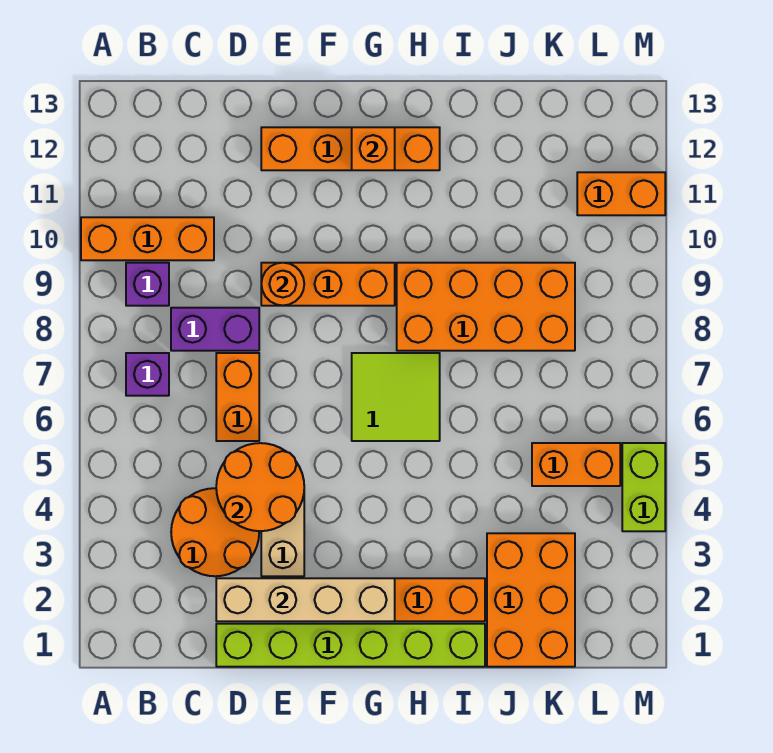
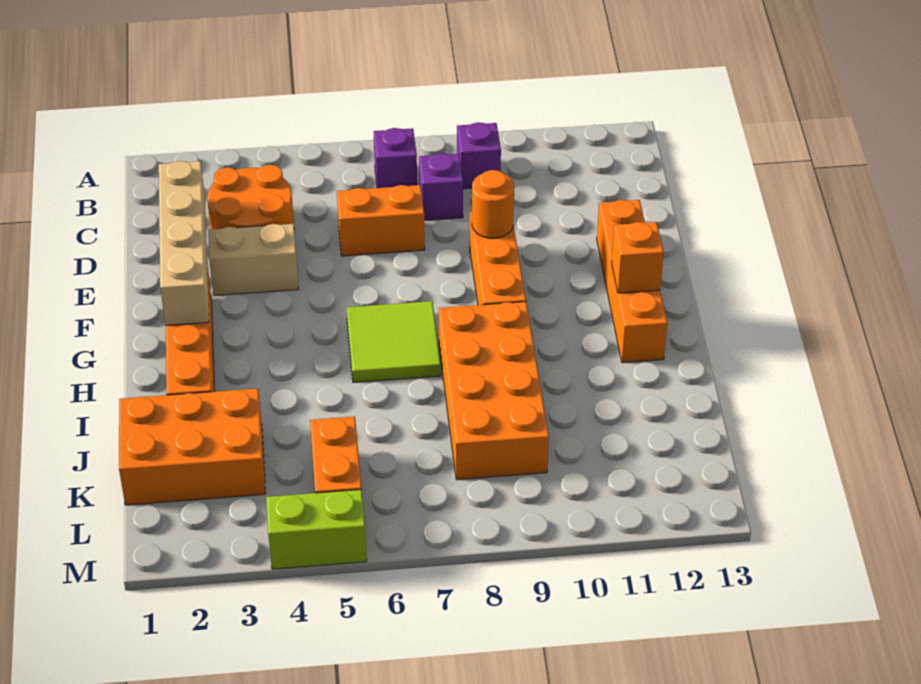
orange 1x3 brick [81,217,214,260] -> none
purple 1x2 brick [171,308,259,351] -> purple 1x1 brick [419,153,463,220]
lime 1x6 brick [216,624,485,667] -> none
orange 2x2 round brick [216,443,304,531] -> none
orange 1x2 brick [577,172,665,215] -> none

